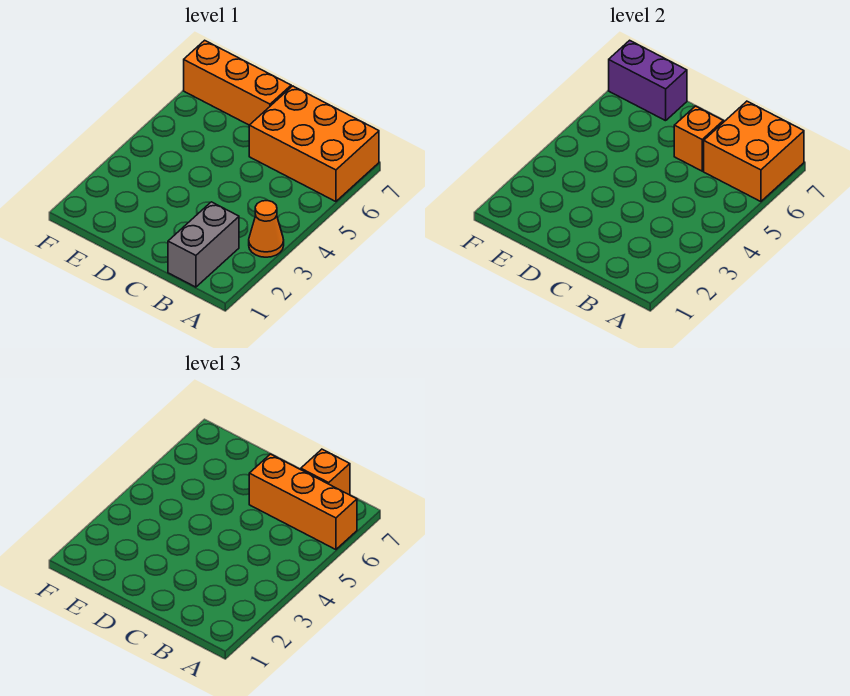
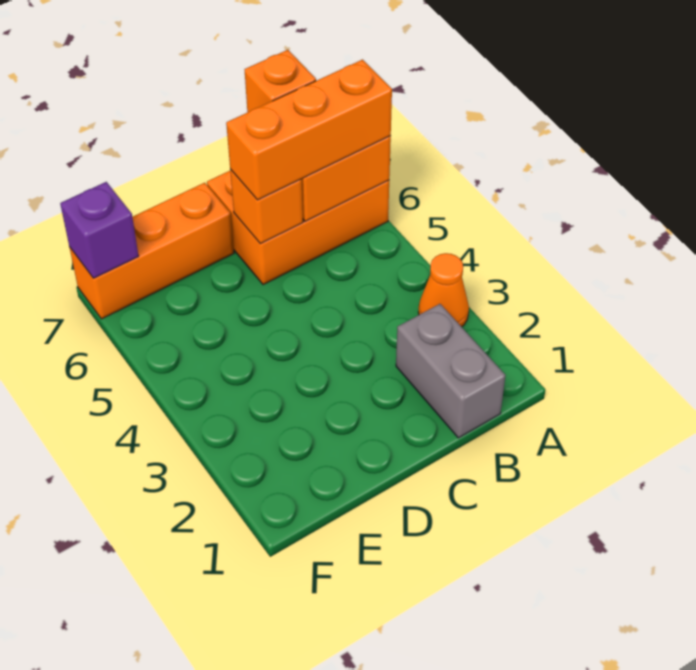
purple 1x2 brick [609,40,687,121] -> purple 1x1 brick [60,182,139,278]

